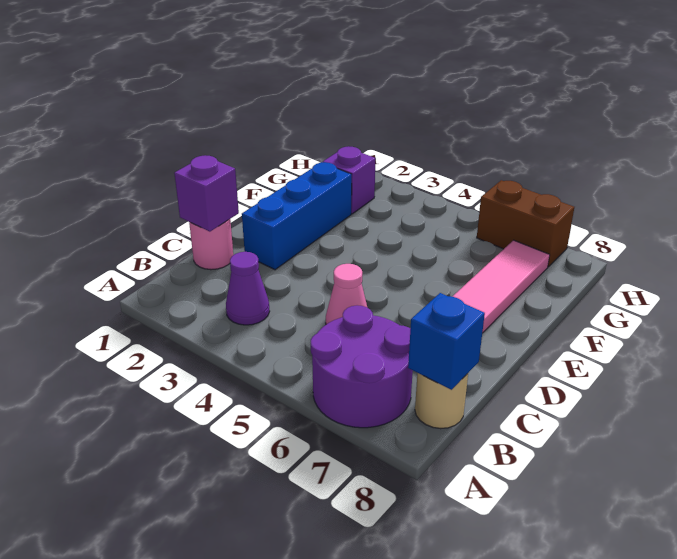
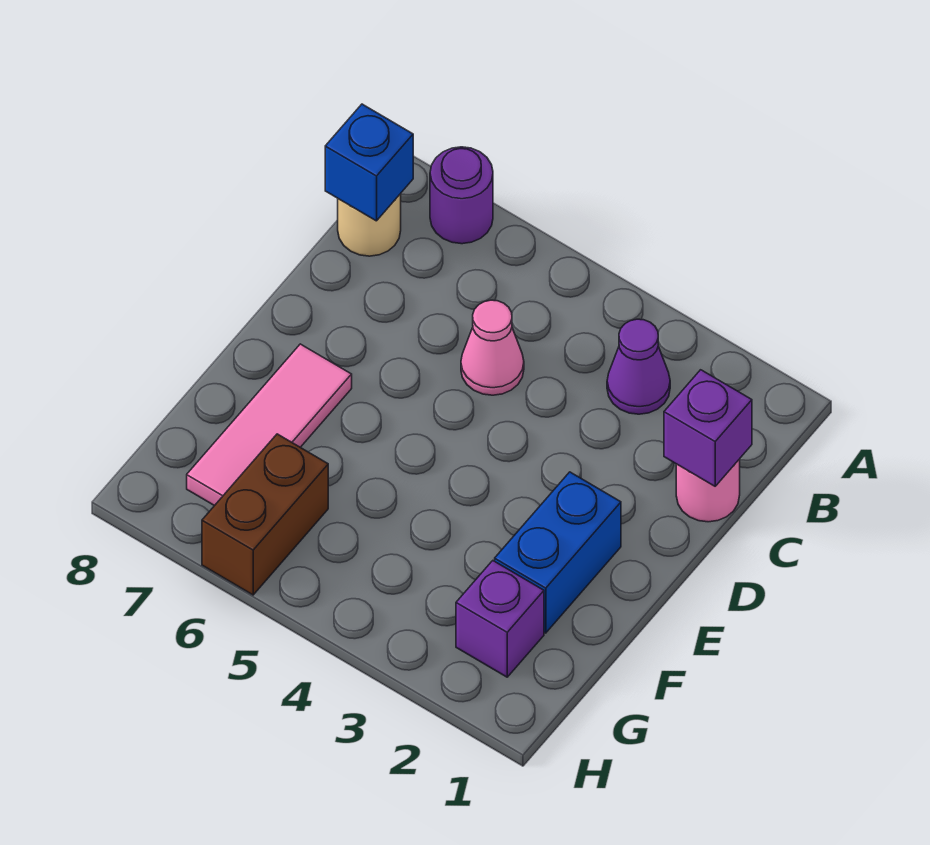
purple 2x2 round brick [311,305,413,428] -> purple 1x1 round brick [430,147,493,244]
blue 1x3 brick [242,162,352,270] -> blue 1x2 brick [495,472,621,633]
brown 1x2 brick [477,180,574,267] -> brown 1x2 brick turned to [202,434,328,595]

